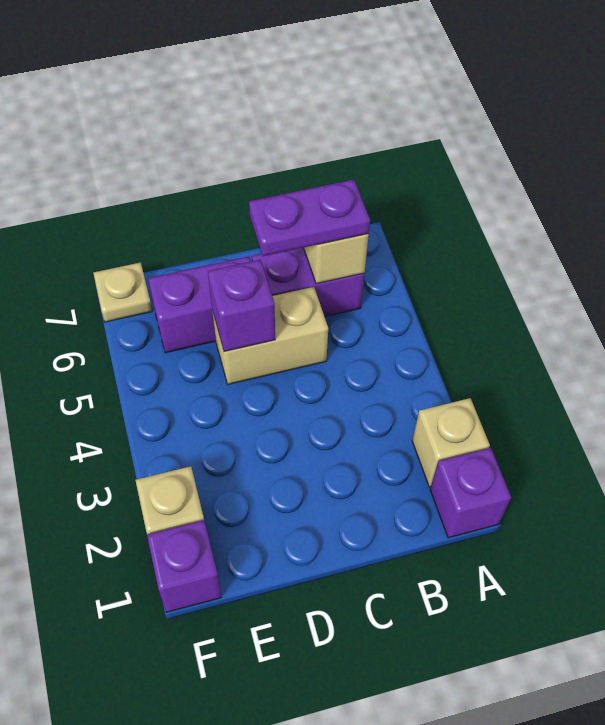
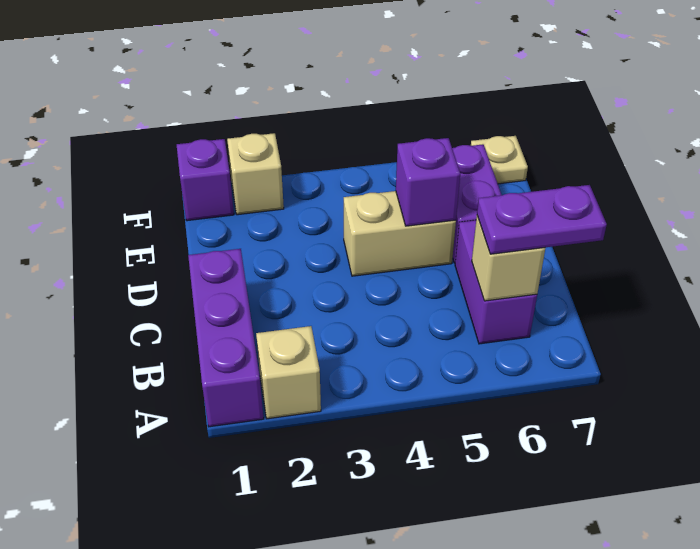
purple 1x1 brick [430,448,511,538] -> purple 1x3 brick [188,249,264,427]
purple 1x2 plate [249,180,370,256] -> purple 1x2 plate turned to [477,185,607,254]
tan 1x2 brick [212,287,328,384] -> tan 1x2 brick turned to [344,191,456,276]

